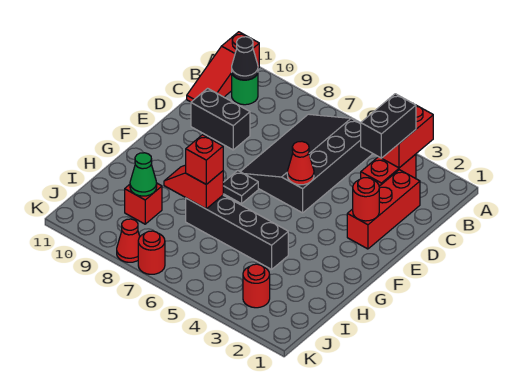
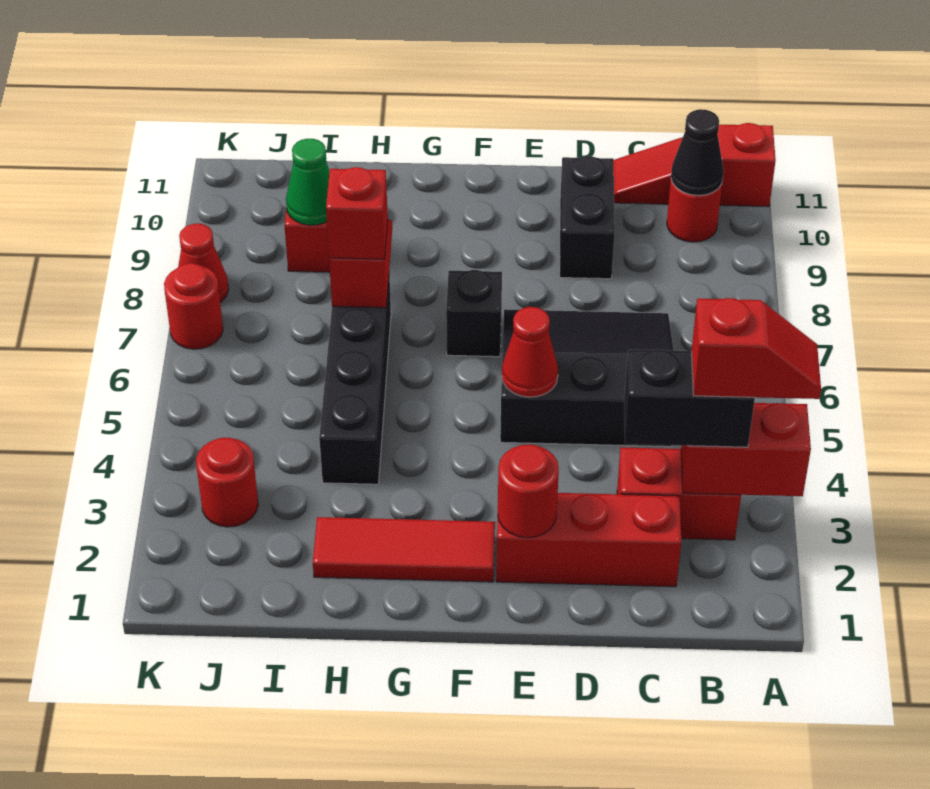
none -> red 1x2 slope [692,298,821,399]
black 3x4 slope [240,114,372,213] -> black 3x3 slope [500,309,674,447]
green 1x1 round brick [232,74,258,105] -> red 1x1 round brick [667,180,722,242]
none -> red 1x3 tile [313,517,495,582]
black 1x1 plate [223,171,258,204] -> black 1x1 brick [446,270,502,357]

